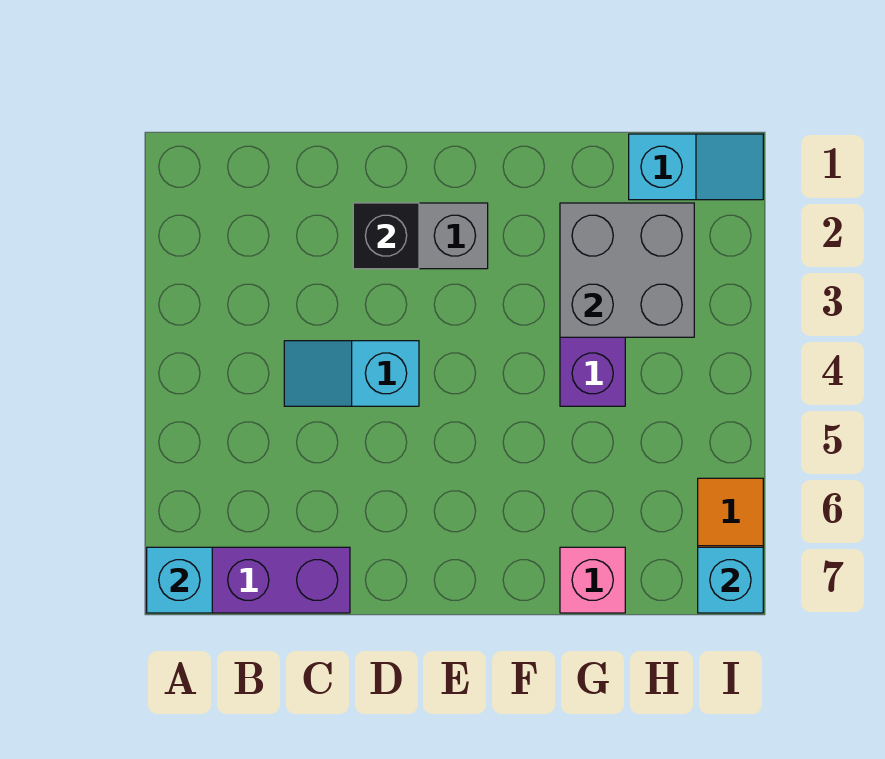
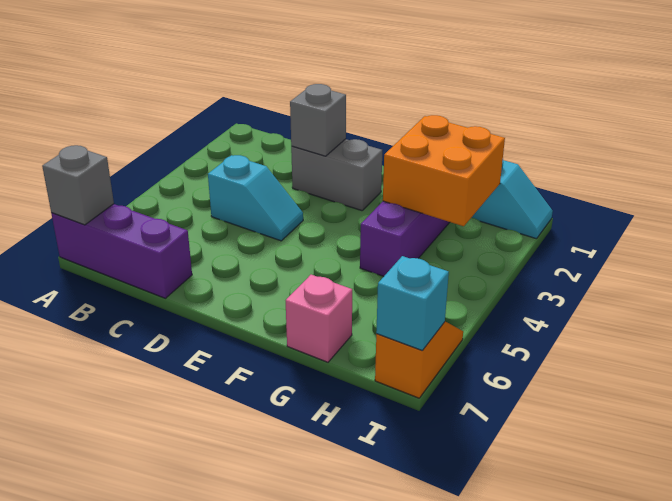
cyan 1x1 brick [147,547,212,613] -> grey 1x1 brick [42,145,114,225]
cyan 1x2 slope [284,341,419,406] -> cyan 1x2 slope turned to [208,155,303,241]
black 1x1 brick [353,203,419,269] -> grey 1x1 brick [290,84,346,156]
grey 2x2 brick [560,203,694,337] -> orange 2x2 brick [383,115,505,226]

